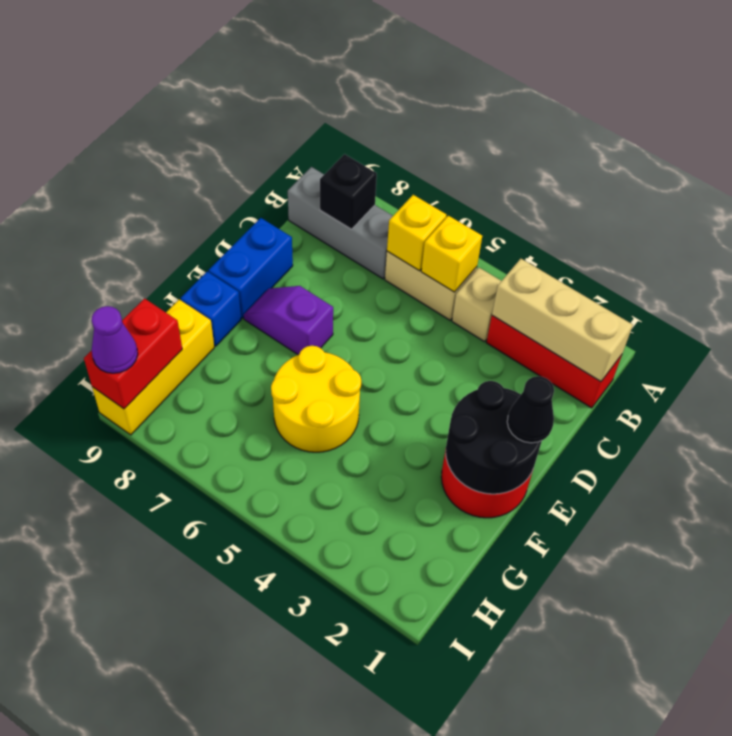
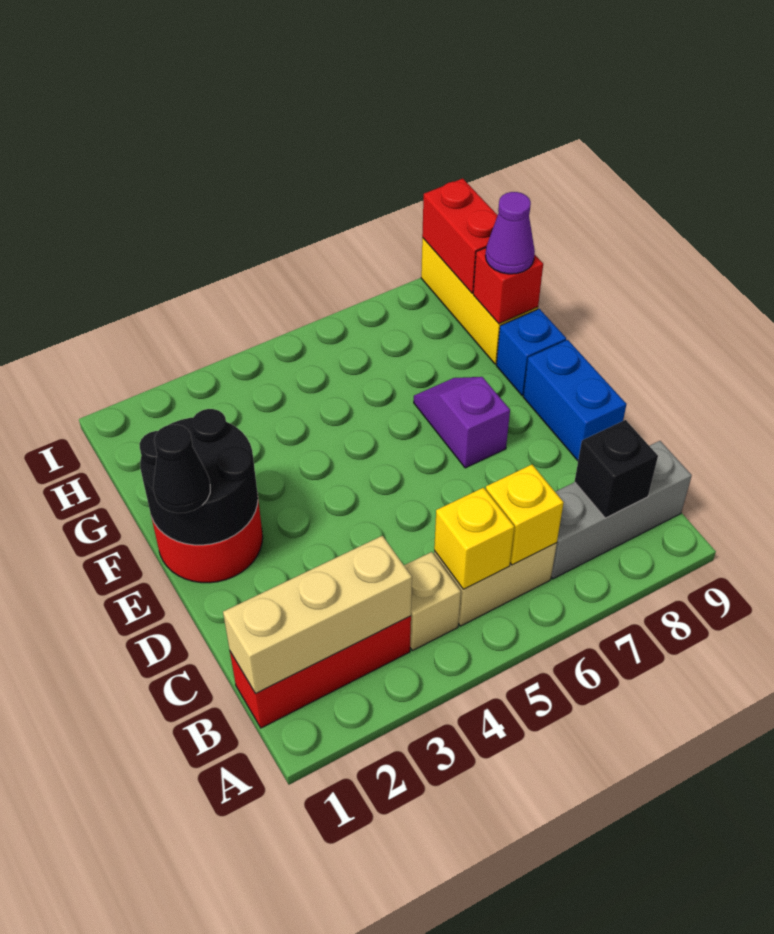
purple 1x2 slope [244,286,333,355] -> purple 1x2 slope turned to [414,377,510,468]
yellow 2x2 round brick [271,346,361,452] -> none
none -> red 1x1 brick [473,248,543,324]
purple 1x1 cone [92,306,138,373] -> purple 1x1 cone moved to [486,192,535,274]

